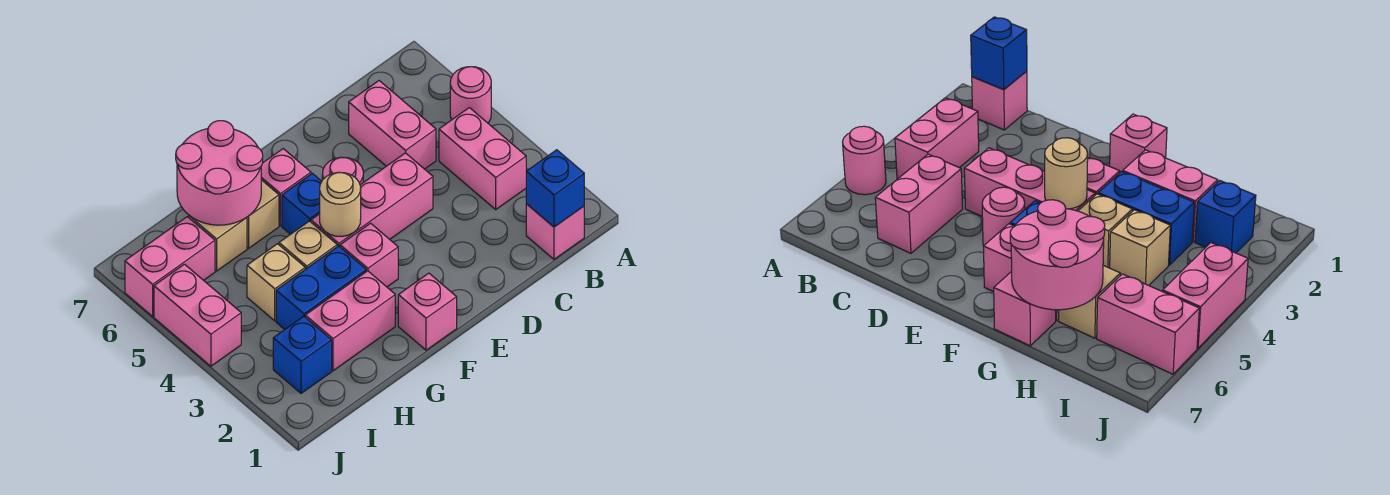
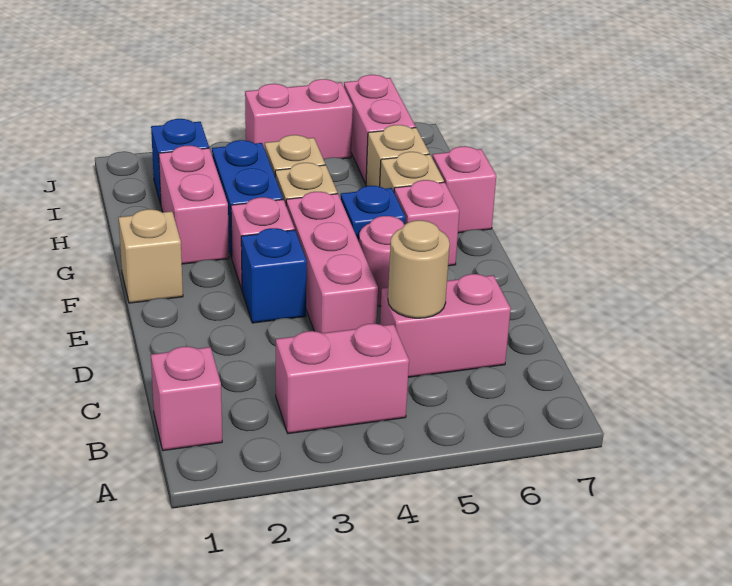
pink 1x1 round brick [450,67,491,123] -> none
blue 1x1 brick [526,150,584,227] -> blue 1x1 brick moved to [241,228,307,323]
pink 1x1 brick [398,273,457,350] -> tan 1x1 brick [118,209,183,303]
tan 1x1 round brick [320,172,361,236] -> tan 1x1 round brick moved to [388,220,450,318]
pink 2x2 round brick [176,121,263,225] -> none

